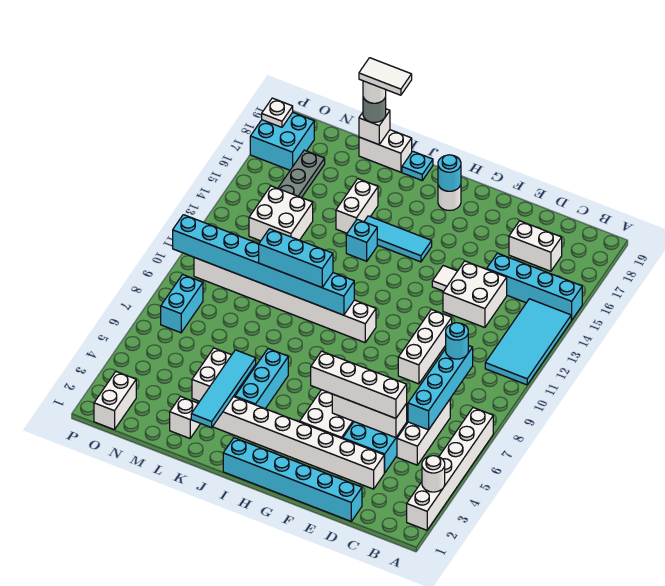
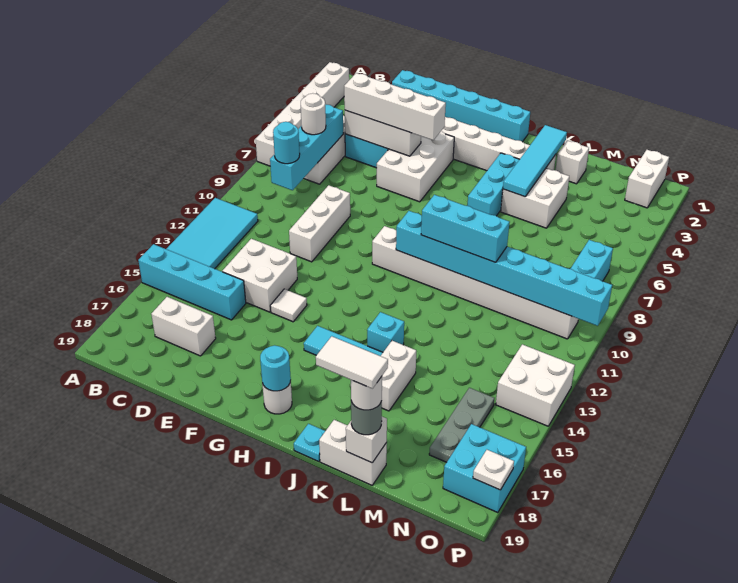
white 1x1 round brick [422,456,445,492] -> white 1x1 round brick moved to [301,93,326,135]
white 2x2 brick [249,186,313,241] -> white 2x2 brick moved to [496,344,575,426]

